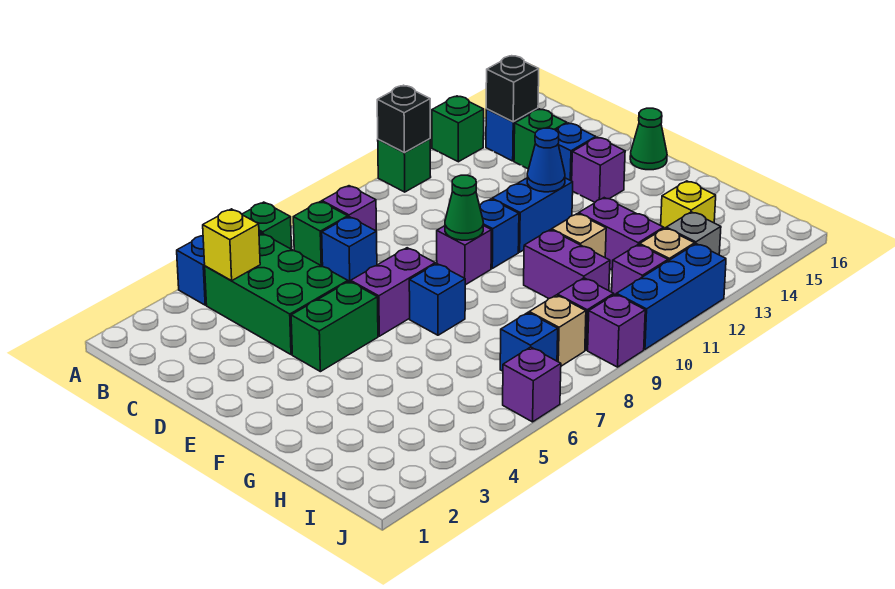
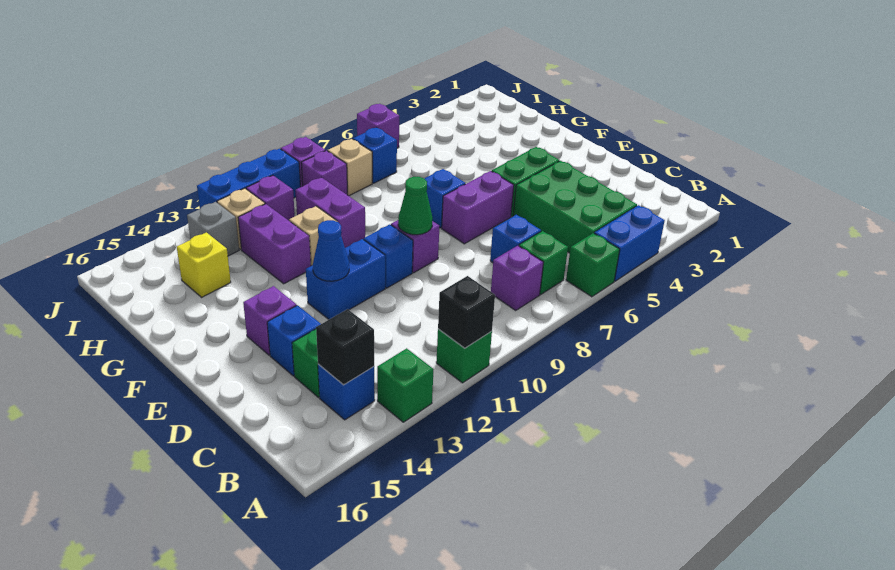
yellow 1x1 brick [203,209,260,281] -> none
green 1x1 cone [630,108,667,170] -> none

